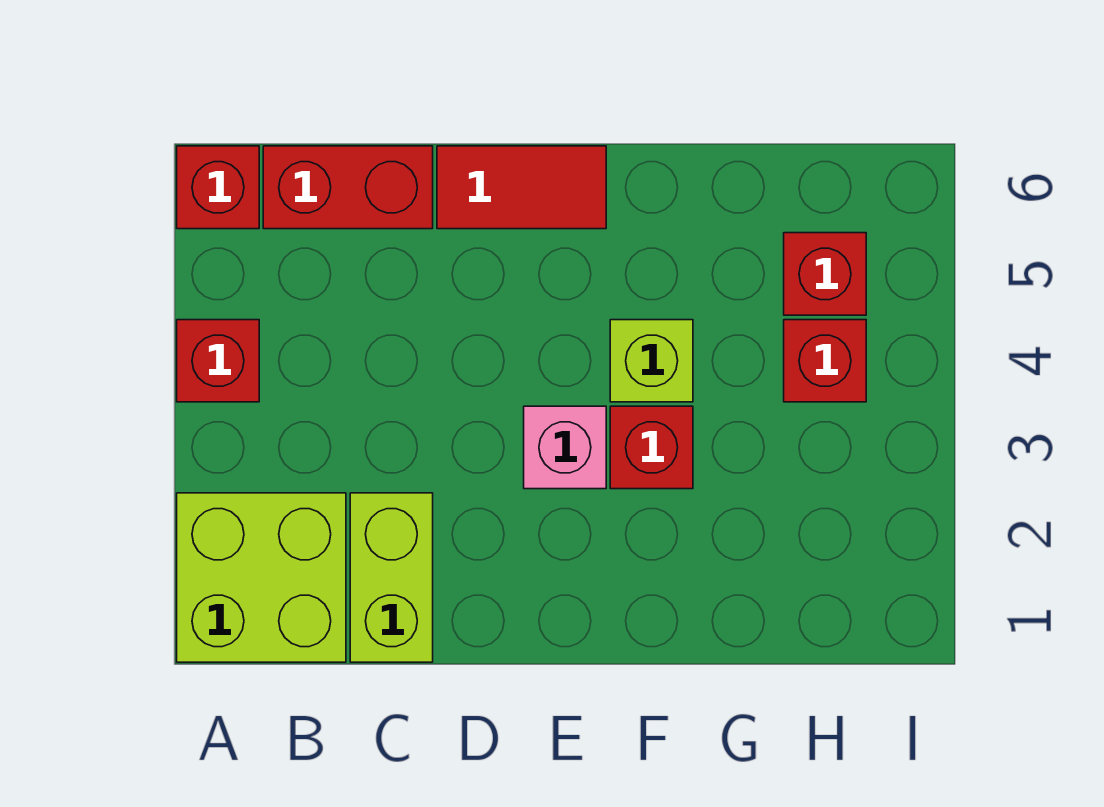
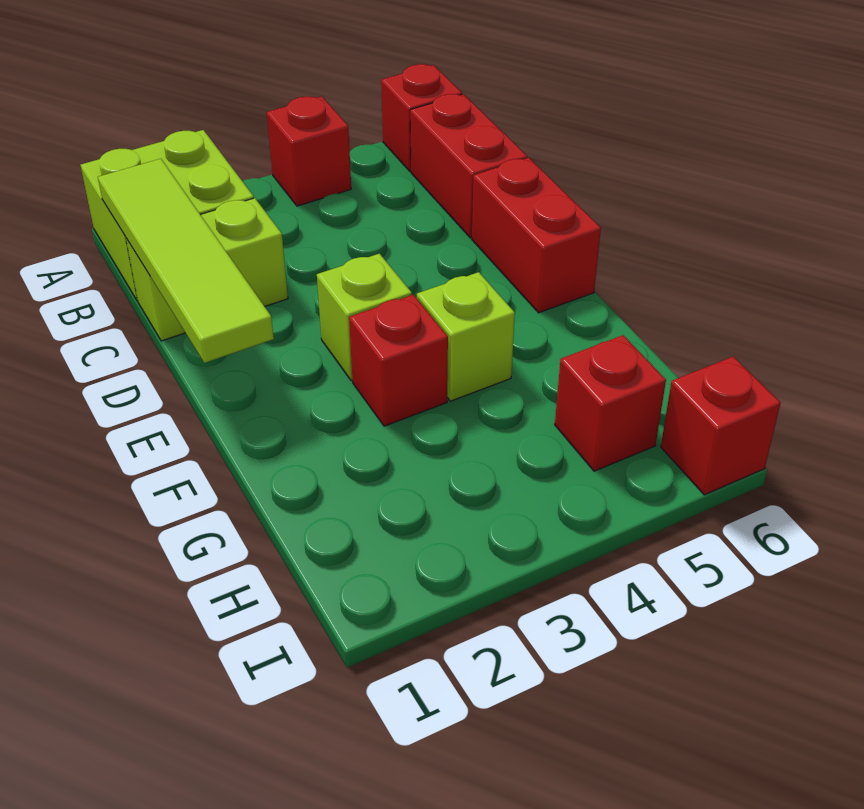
none -> lime 1x4 tile [98,159,274,363]
red 1x2 tile [437,146,606,229] -> red 1x2 brick [472,158,601,313]
pink 1x1 brick [524,406,606,489] -> lime 1x1 brick [317,254,412,381]
red 1x1 brick [784,320,866,402] -> red 1x1 brick moved to [661,356,781,495]

